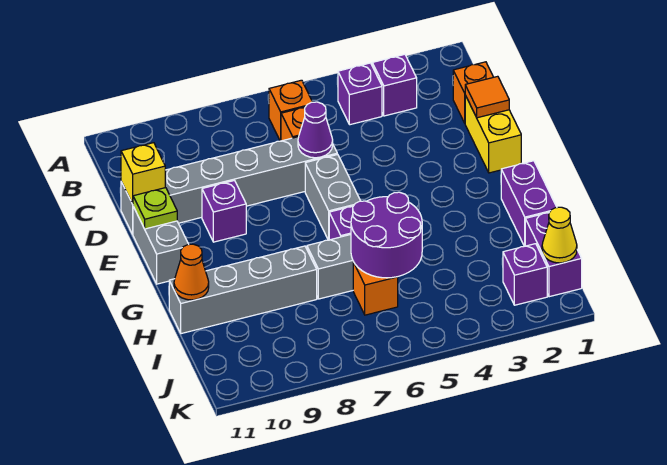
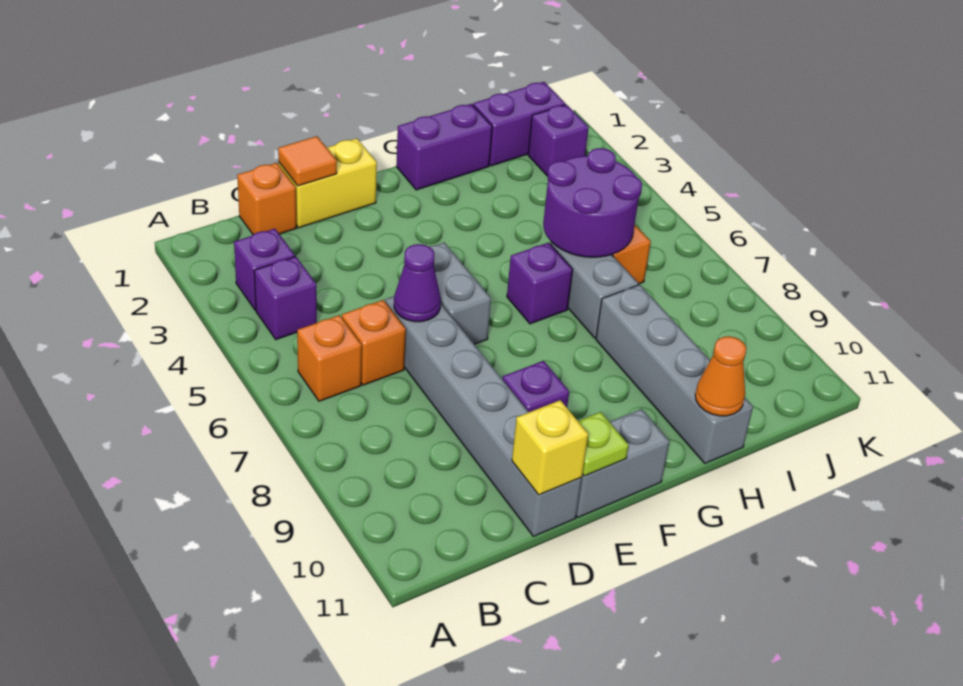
grey 1x2 brick [305,154,360,240] -> grey 1x2 brick turned to [429,243,491,344]
yellow 1x1 cone [542,207,577,263] -> none

